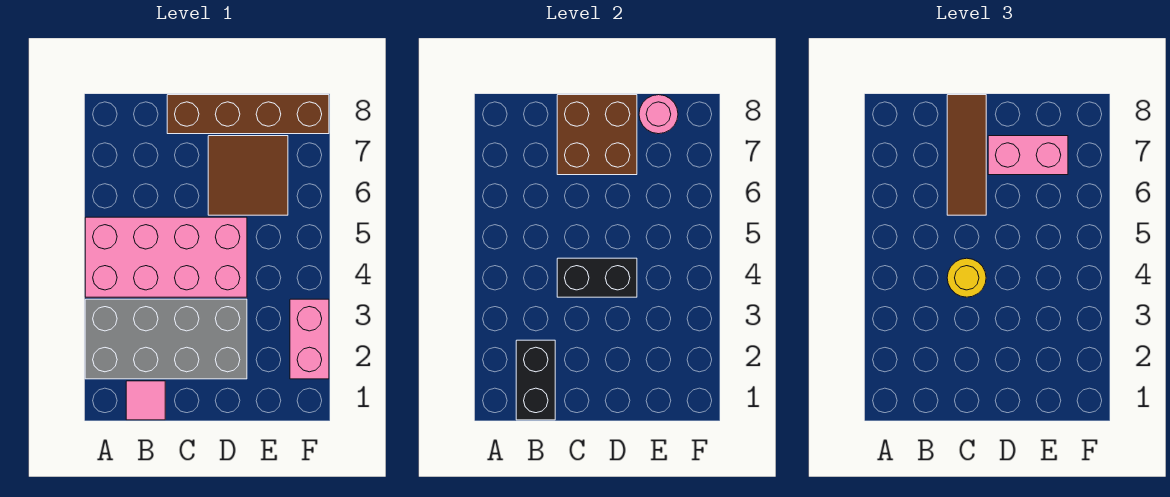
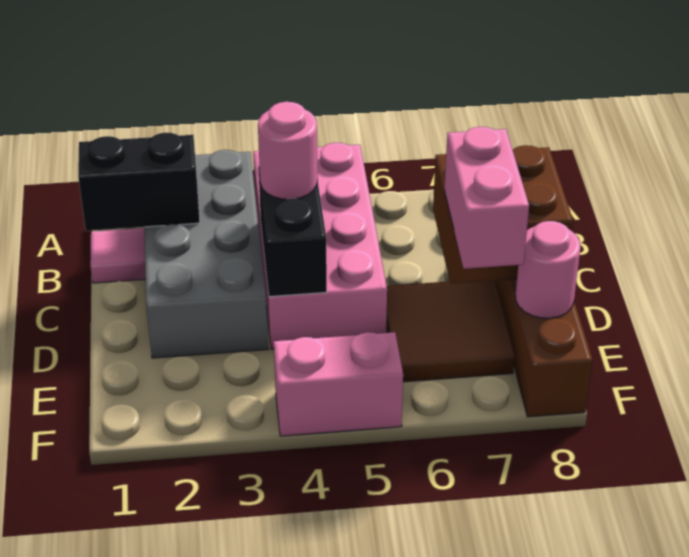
yellow 1x1 round brick [947,258,986,297] -> pink 1x1 round brick [258,102,318,199]
brown 1x3 tile [947,95,986,215] -> none
pink 1x2 brick [290,299,329,379] -> pink 1x2 brick moved to [274,332,403,436]

